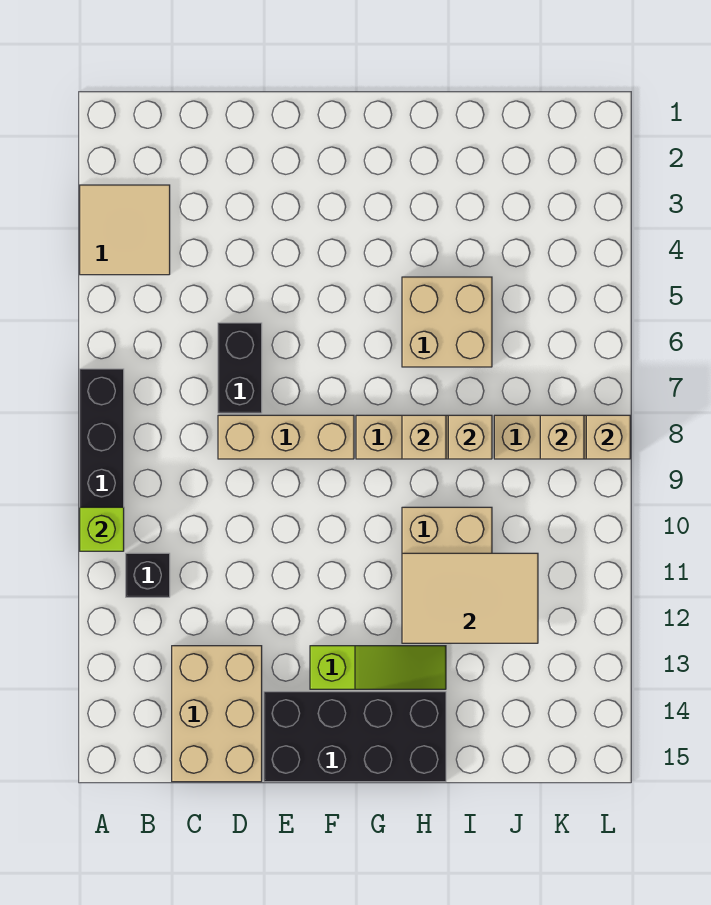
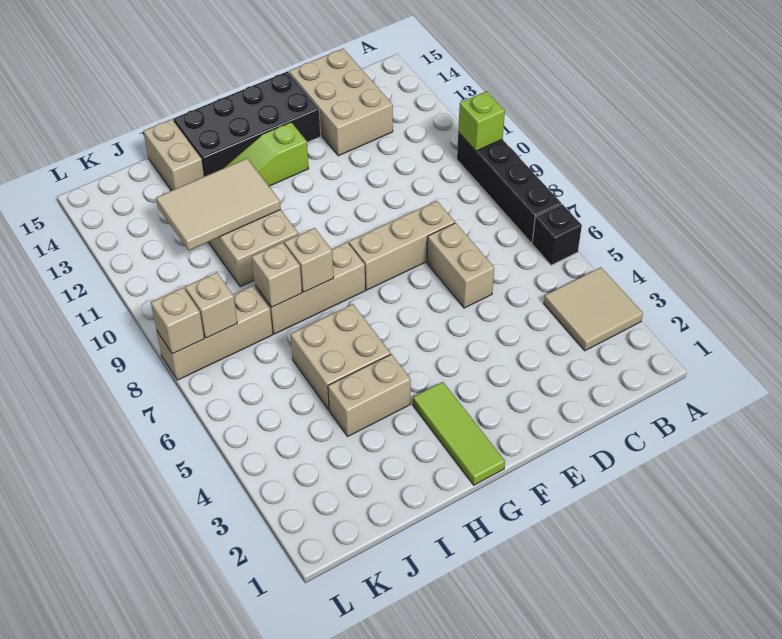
black 1x1 brick [126,553,170,597] -> black 1x1 brick moved to [532,204,582,265]
black 1x2 brick [218,323,262,413] -> tan 1x2 brick [427,223,494,308]
none -> lime 1x3 tile [413,382,505,485]
none -> tan 1x2 brick [328,354,411,436]
none -> tan 1x2 brick [143,119,204,191]

